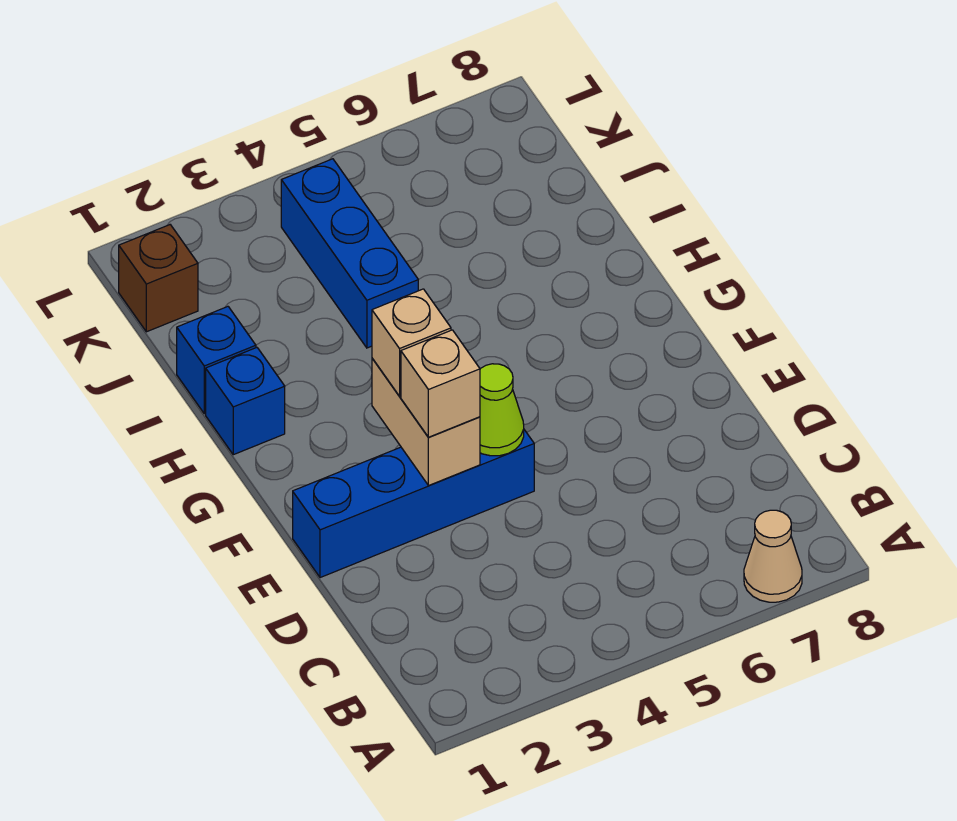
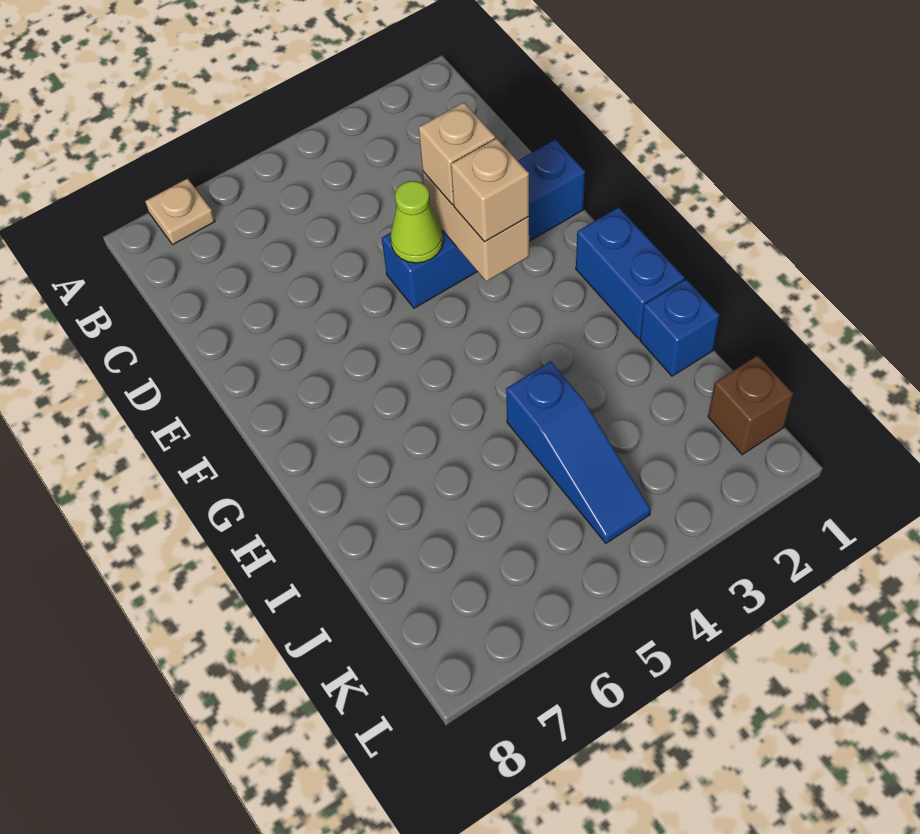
tan 1x1 cone [744,510,802,602] -> tan 1x1 plate [145,179,215,245]
blue 1x1 brick [206,348,285,455] -> blue 1x2 brick [576,207,684,339]
blue 1x3 brick [281,159,418,348] -> blue 1x3 slope [506,362,651,543]

